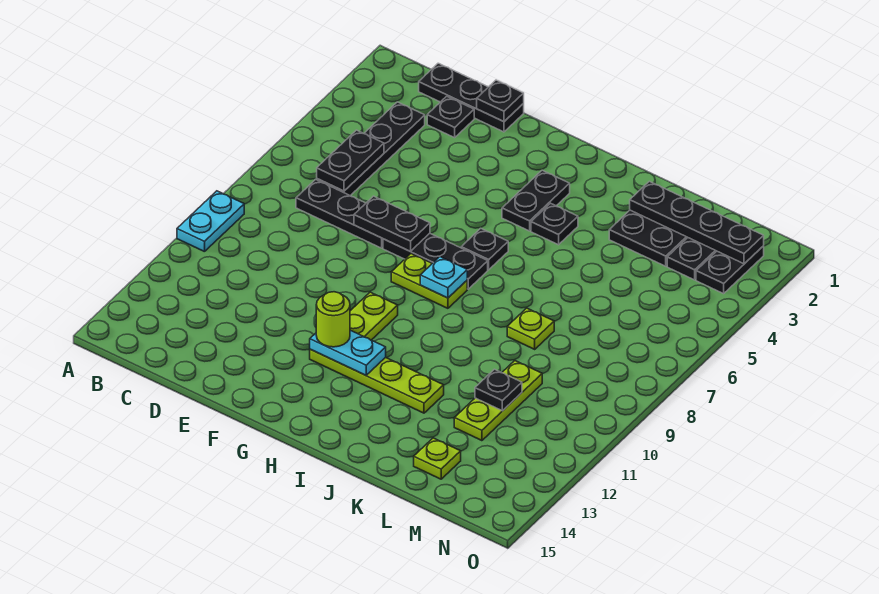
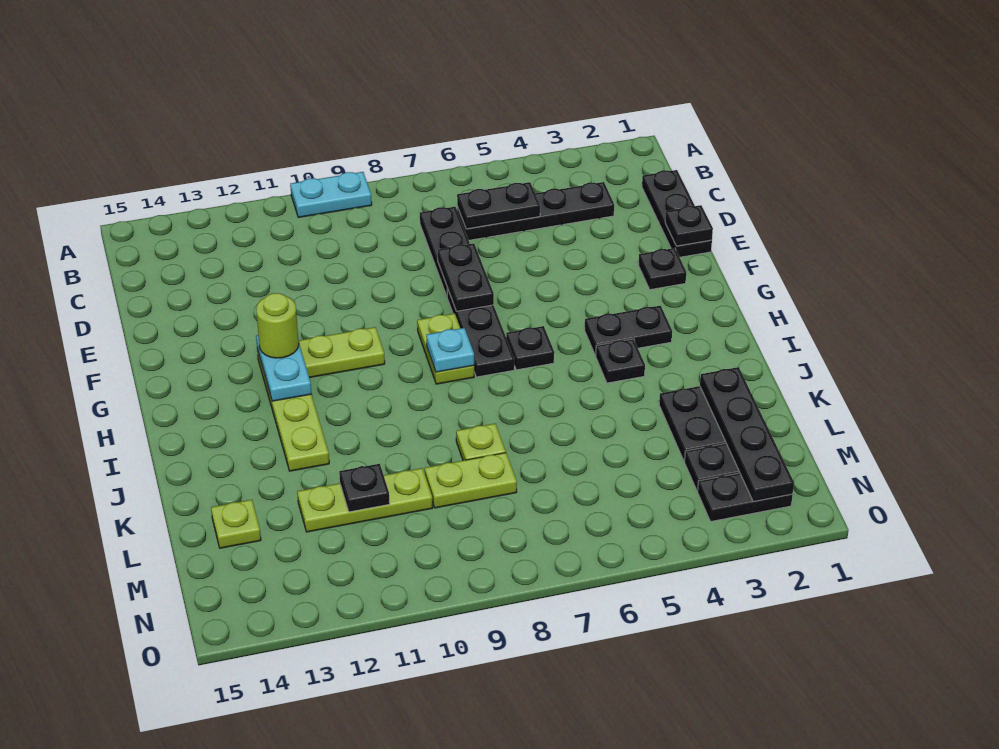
black 1x1 plate [427,96,474,138] -> black 1x1 plate moved to [639,248,686,290]
none -> lime 1x2 plate [425,453,517,508]

